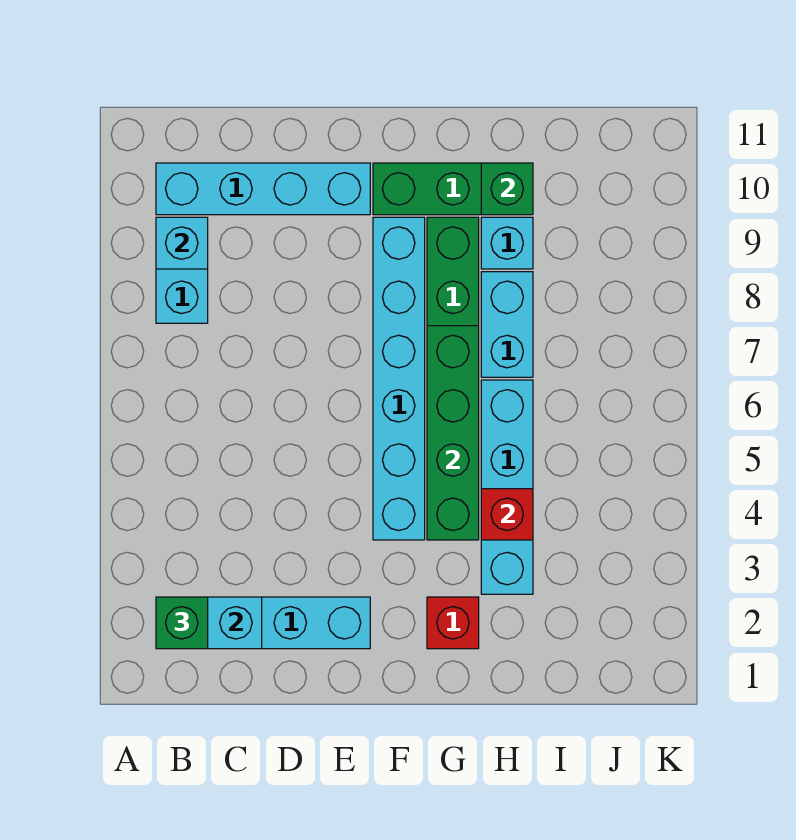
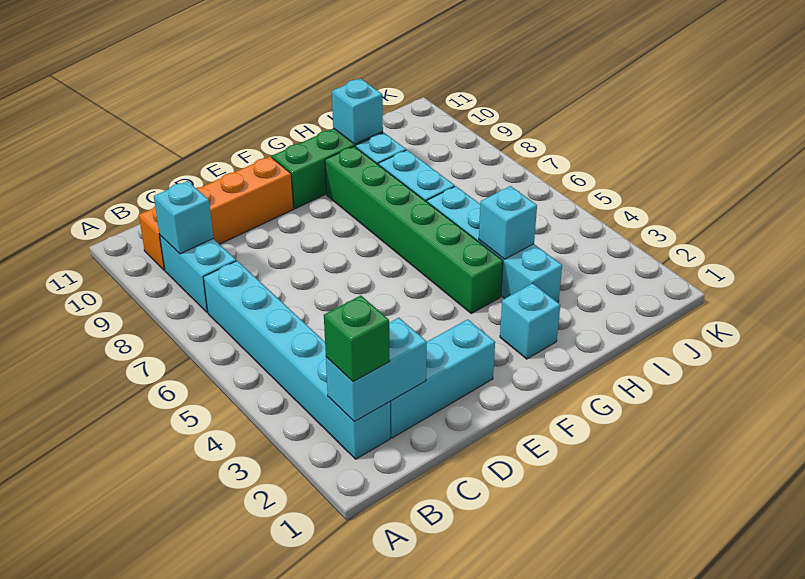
cyan 1x4 brick [156,163,370,215] -> orange 1x4 brick [139,157,293,270]
cyan 1x6 brick [373,217,425,540] -> cyan 1x6 brick moved to [203,261,390,459]
red 1x1 brick [427,597,479,649] -> cyan 1x1 brick [500,283,560,359]
green 1x4 brick [427,326,479,540] -> none
red 1x1 brick [481,489,533,540] -> cyan 1x1 brick [479,186,537,259]
green 1x1 brick [481,163,533,215] -> cyan 1x1 brick [332,79,383,144]

